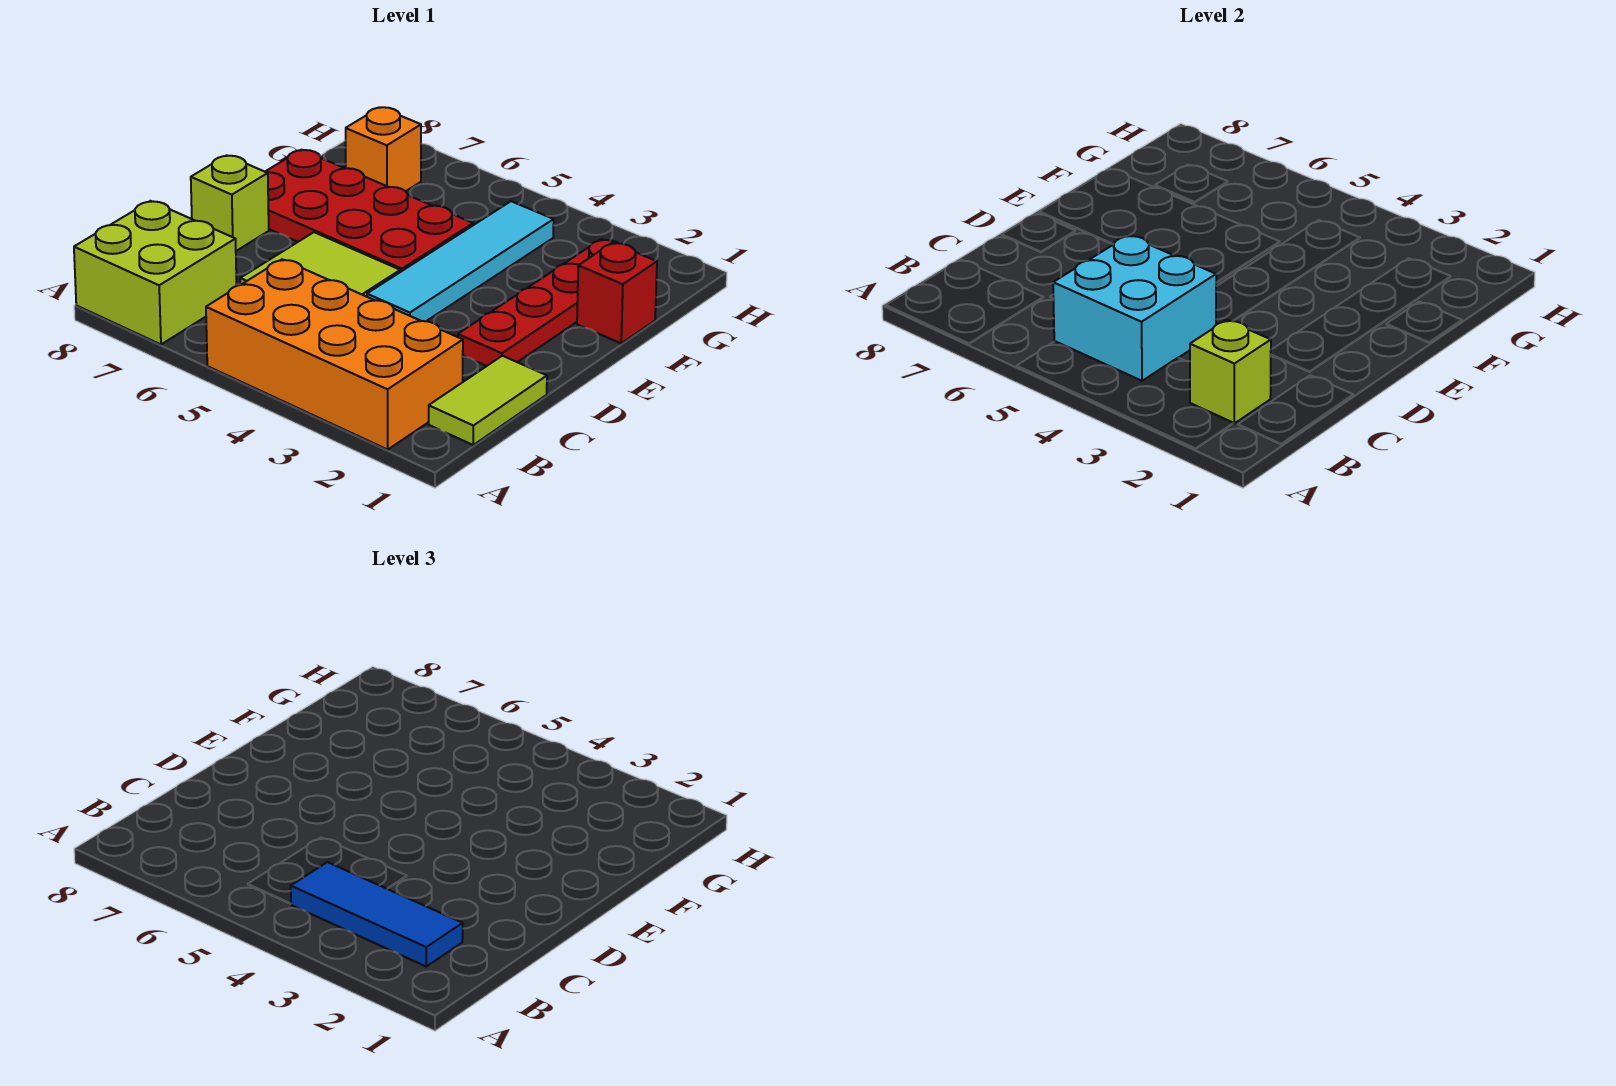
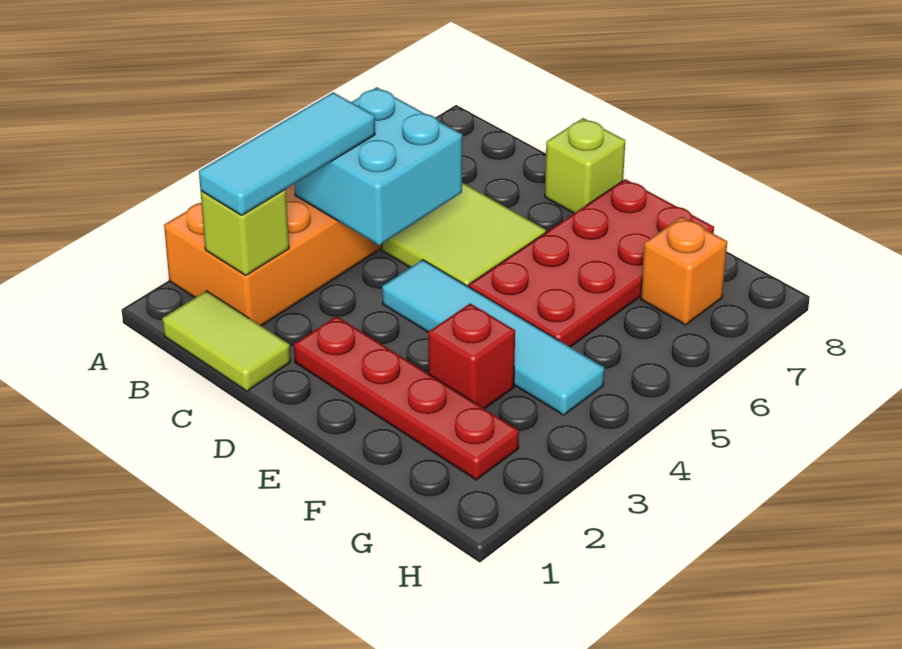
lime 2x2 brick [74,201,237,344] -> none
blue 1x3 tile [291,862,463,966] -> cyan 1x3 tile [199,92,375,215]
red 1x1 brick [577,243,657,343] -> red 1x1 brick moved to [428,303,515,409]

